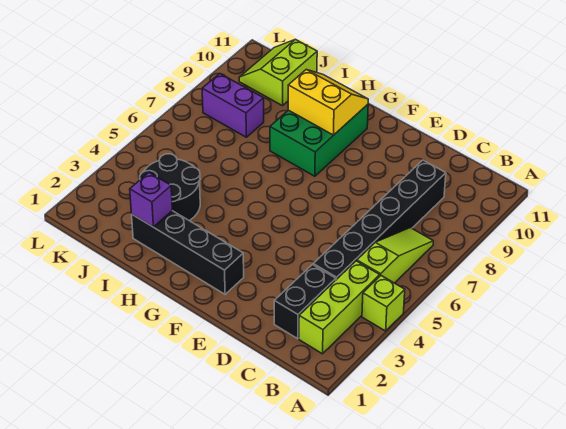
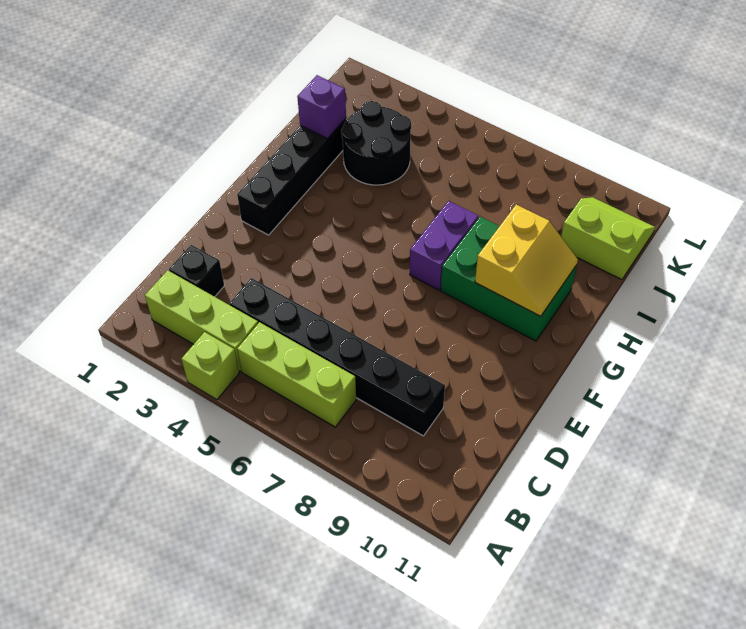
lime 1x3 slope [357,228,433,283] -> lime 1x3 brick [237,322,356,427]
black 1x2 brick [274,265,336,339] -> black 1x1 brick [169,245,224,297]
purple 1x2 brick [202,74,264,137] -> purple 1x2 brick moved to [410,201,478,290]

